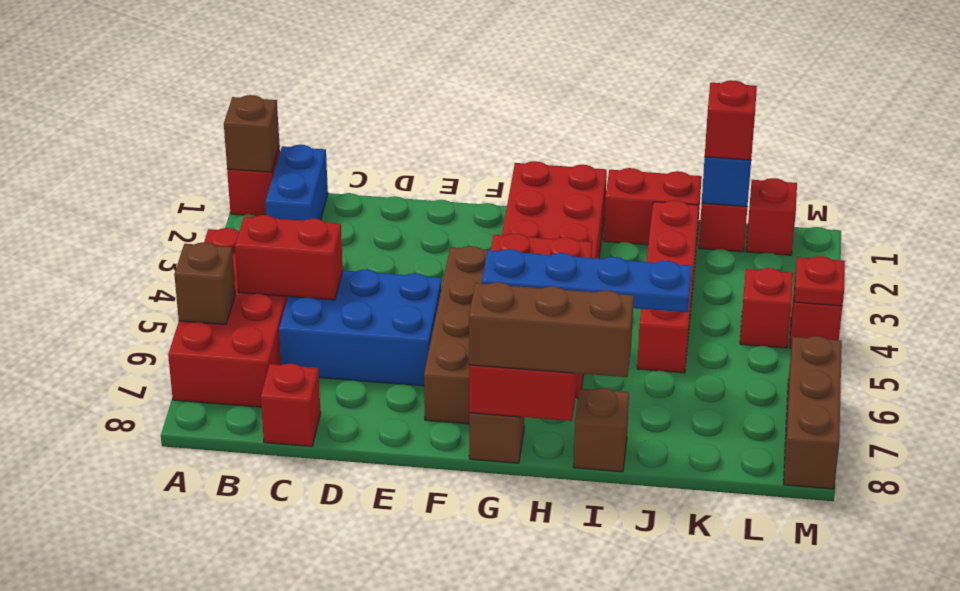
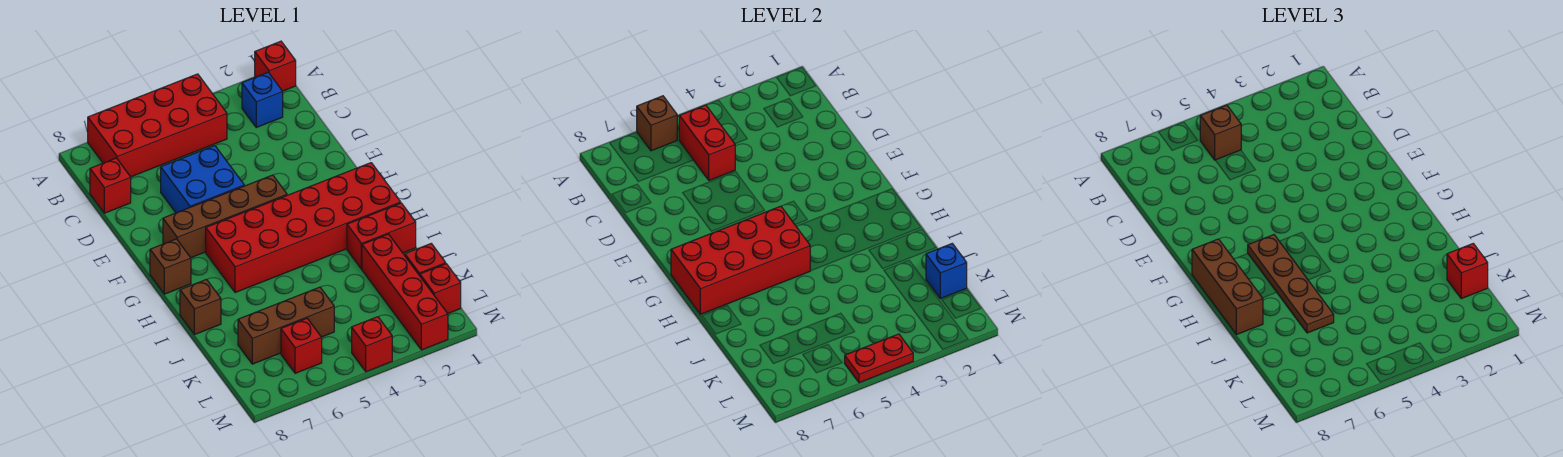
brown 1x1 brick [224,95,280,172] -> brown 1x1 brick moved to [1200,105,1241,160]
blue 1x2 brick [265,145,328,221] -> blue 1x1 brick [242,72,283,127]
blue 2x3 brick [279,270,441,386] -> blue 2x2 brick [161,146,244,213]
blue 1x4 plate [482,249,692,312] -> brown 1x4 plate [1248,235,1334,333]
red 1x2 brick [604,168,702,245] -> red 1x2 brick turned to [347,203,416,269]
red 1x4 brick [637,200,699,373] -> red 1x4 brick turned to [362,234,448,350]
red 1x1 brick [740,268,793,348] -> red 1x1 brick moved to [281,318,322,373]
red 1x1 plate [794,256,845,306] -> red 1x2 plate [845,334,913,383]
brown 1x3 brick [784,336,842,489] -> brown 1x3 brick moved to [238,287,334,364]

